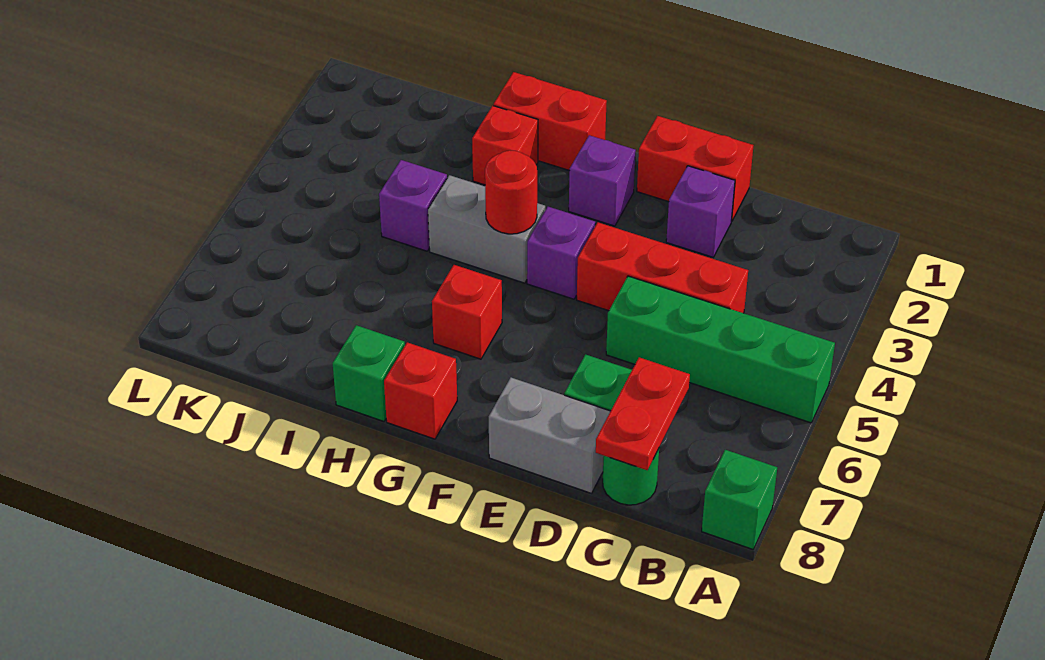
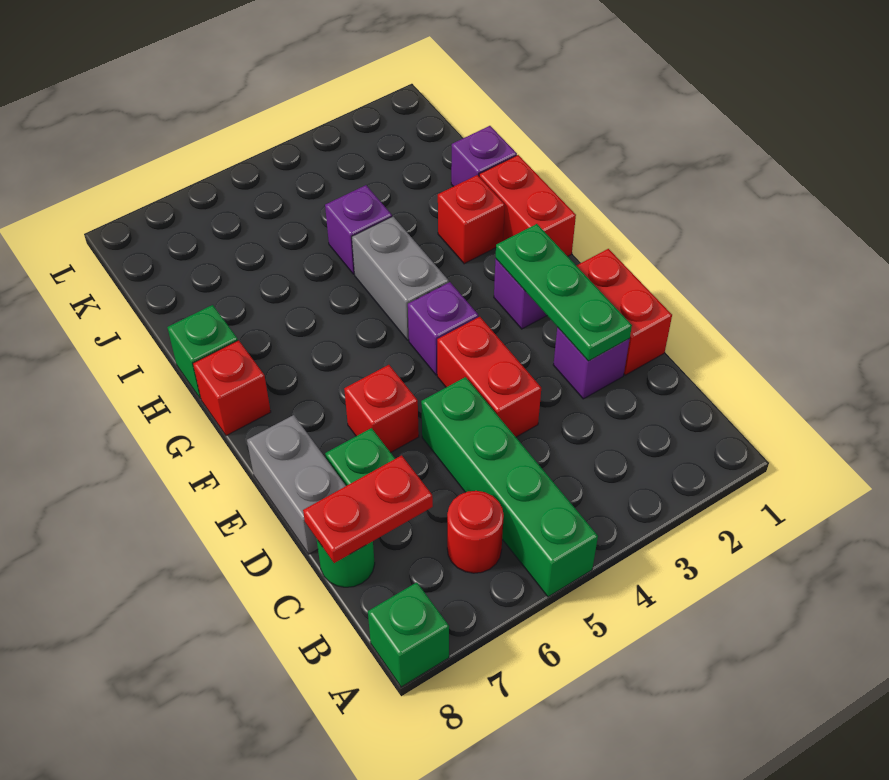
red 1x3 brick [577,222,748,313] -> red 1x2 brick [437,317,541,437]
none -> green 1x3 plate [496,224,632,361]
red 1x1 round brick [485,150,537,234] -> red 1x1 round brick moved to [447,491,504,573]
red 1x1 brick [432,265,502,359] -> red 1x1 brick moved to [344,365,419,452]
none -> purple 1x1 brick [451,126,517,187]

